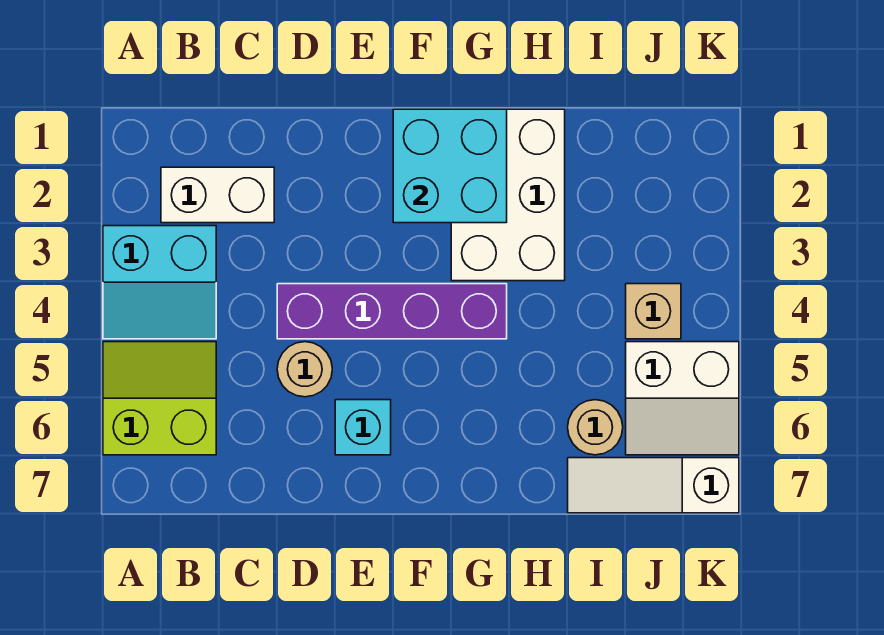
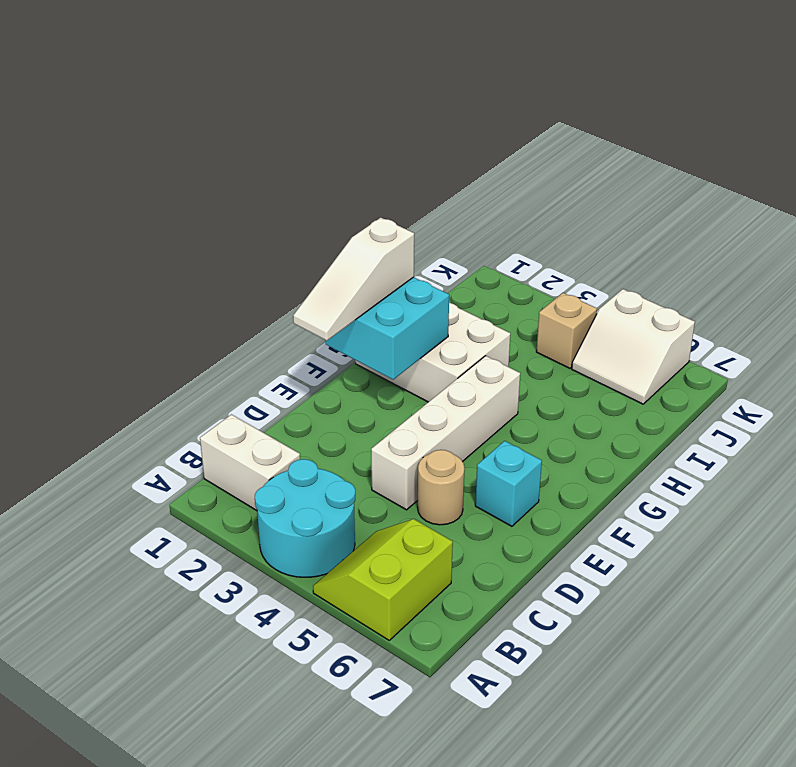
cyan 2x2 slope [103,226,216,339] -> cyan 2x2 round brick [255,459,355,577]
white 1x2 brick [161,167,274,223] -> white 1x2 brick turned to [200,414,300,511]
purple 1x4 brick [277,284,507,339] -> white 1x4 brick [371,356,520,510]
tan 1x1 round brick [568,400,623,455] -> none
white 1x3 slope [568,458,739,513] -> white 1x3 slope moved to [293,218,414,341]
white 2x2 slope [626,342,739,455] -> white 2x2 slope turned to [572,289,695,404]

